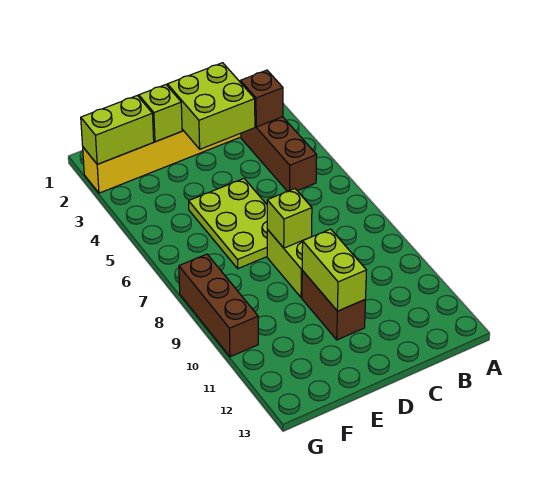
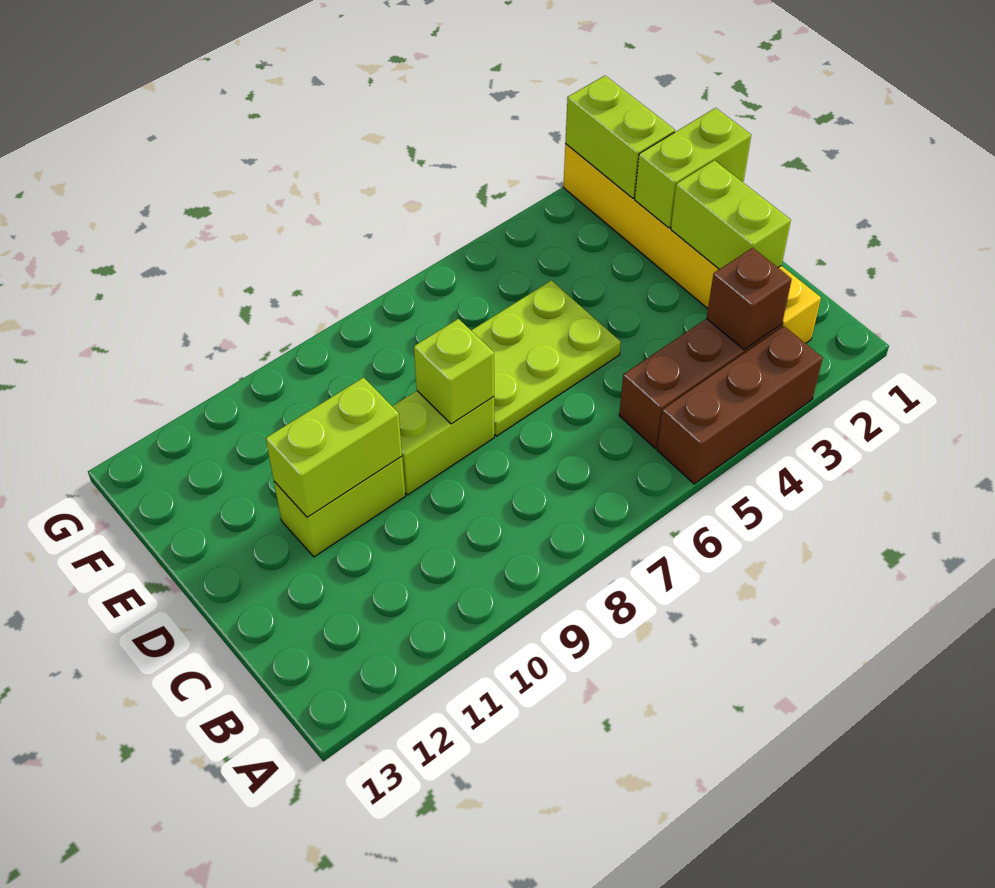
lime 2x2 brick [167,63,255,149] -> lime 1x2 brick [671,160,791,269]
brown 1x2 brick [302,271,366,340] -> lime 1x2 brick [274,456,405,557]
lime 1x1 brick [139,85,182,142] -> lime 1x2 brick [635,108,751,228]
brown 1x3 brick [179,254,258,357] -> brown 1x3 brick moved to [657,326,823,484]

